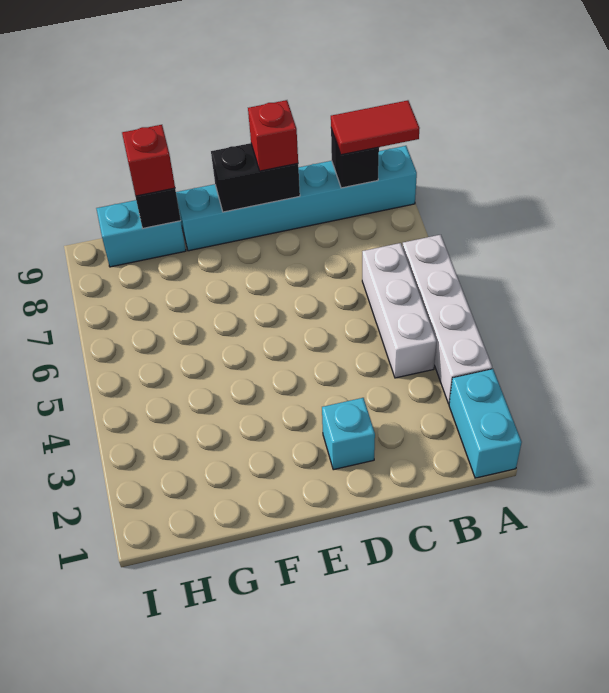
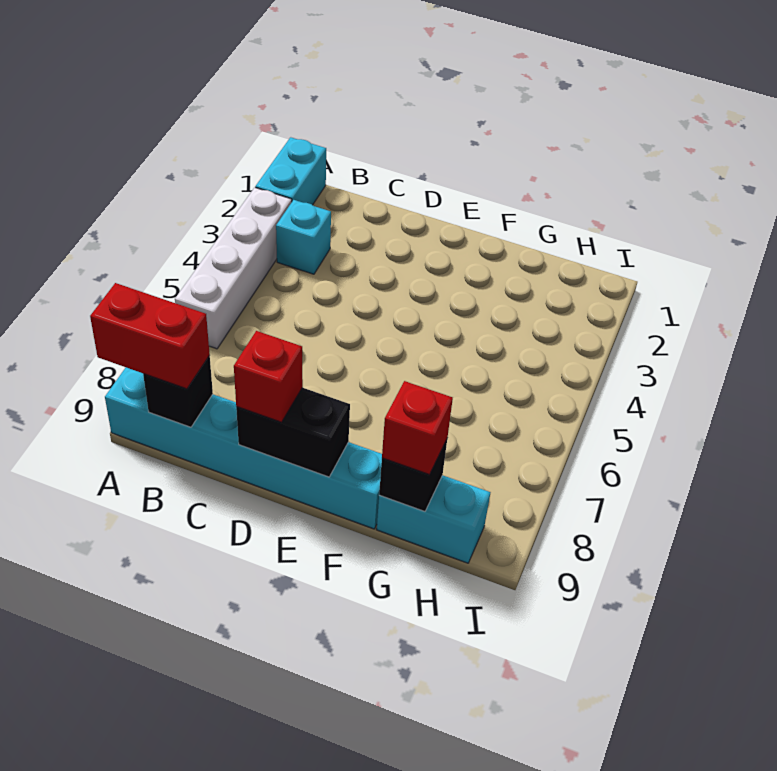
red 1x2 tile [331,100,420,155] -> red 1x2 brick [90,283,210,389]
white 1x3 brick [362,243,437,378] -> none
cyan 1x1 brick [322,398,375,470] -> cyan 1x1 brick moved to [276,200,331,274]

